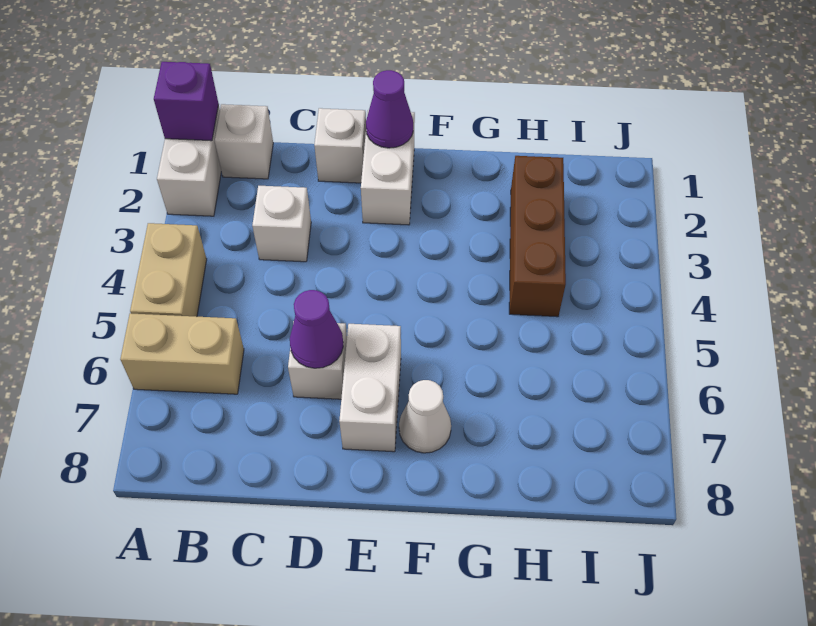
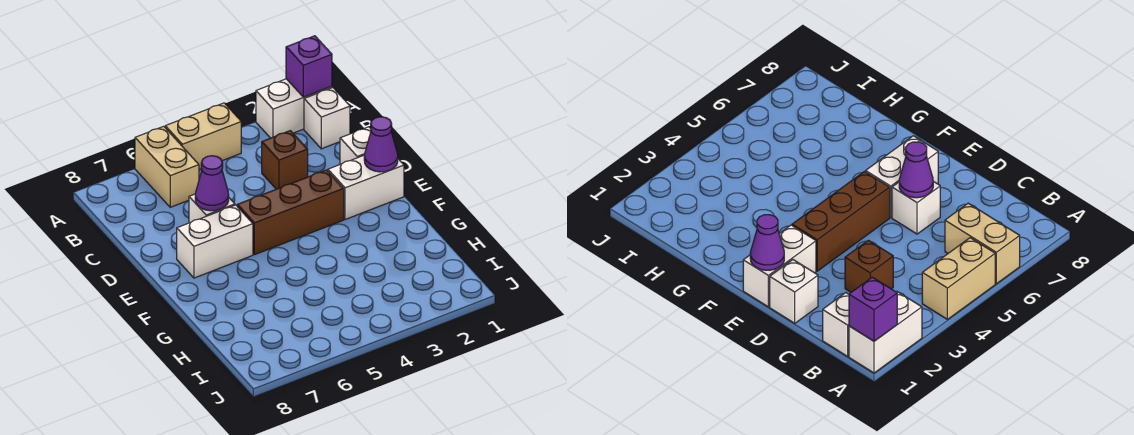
white 1x1 brick [252,186,311,262] -> brown 1x1 brick [262,131,308,189]
white 1x1 cone [399,380,451,453] -> none
brown 1x3 brick [509,156,566,317] -> brown 1x3 brick moved to [237,170,344,255]

